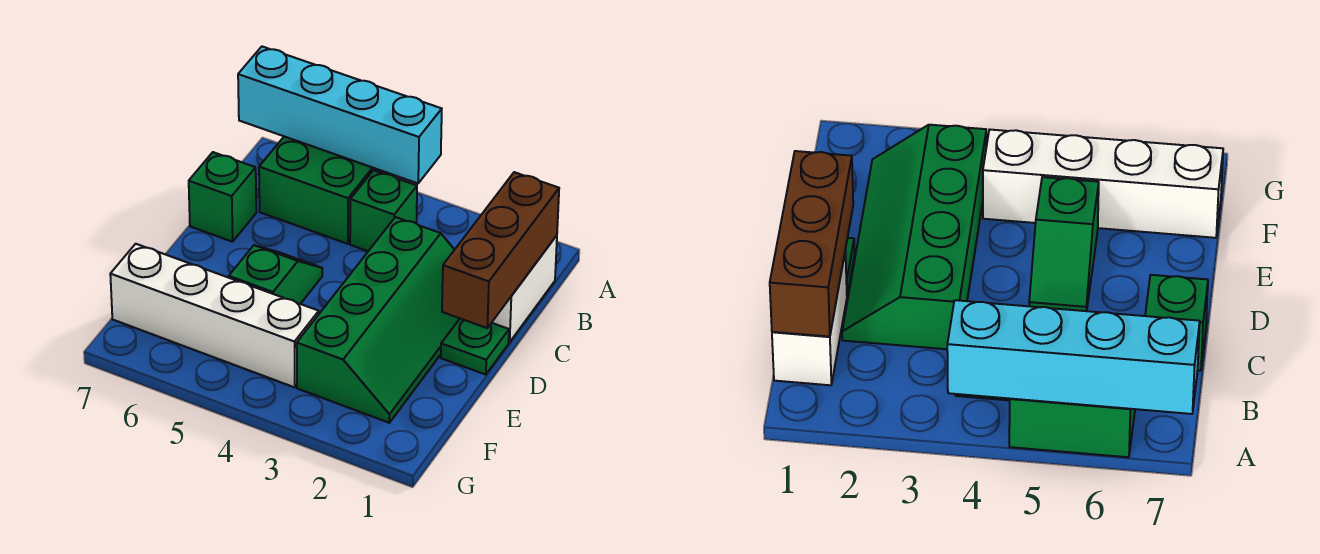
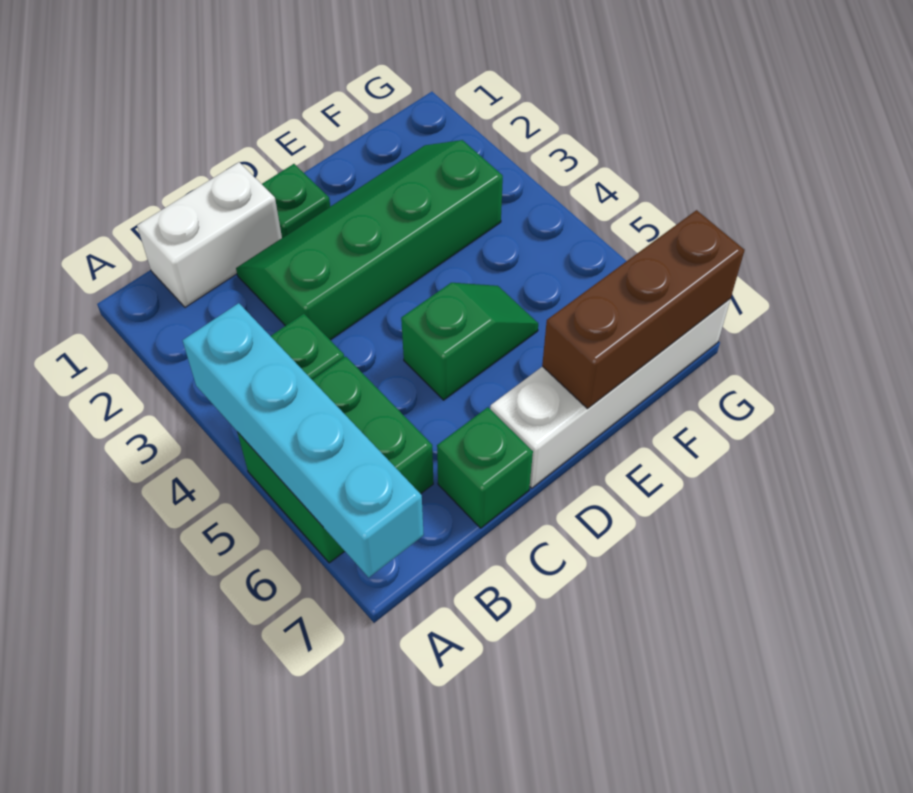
brown 1x3 brick [442,172,559,328] -> brown 1x3 brick moved to [542,210,745,409]
green 1x2 slope [229,245,322,304] -> green 1x2 slope turned to [401,283,538,400]
white 1x4 brick [110,244,319,387] -> white 1x4 brick turned to [490,299,730,488]

